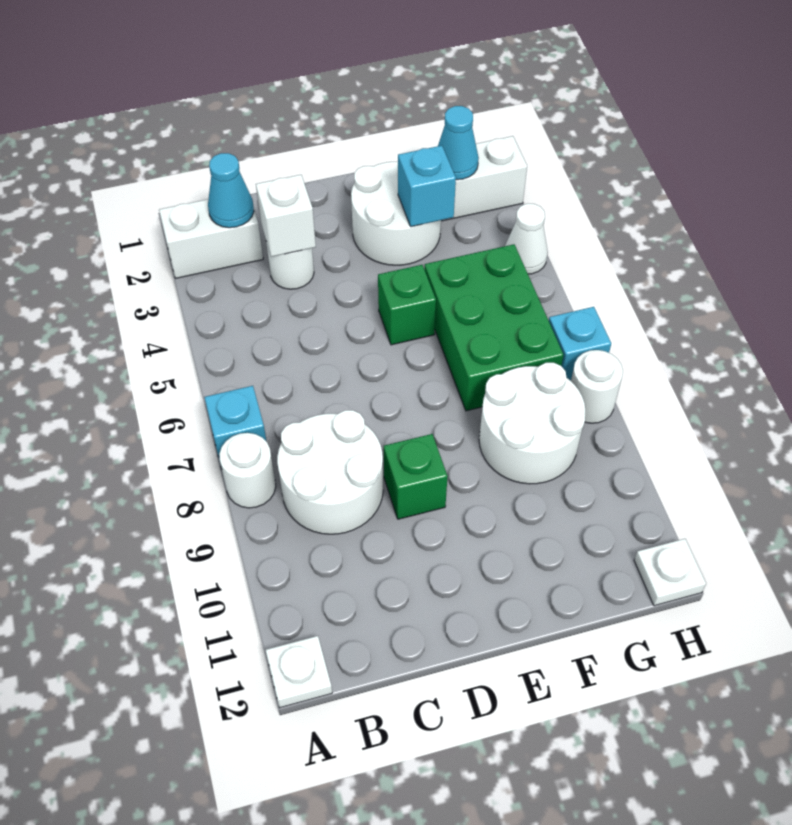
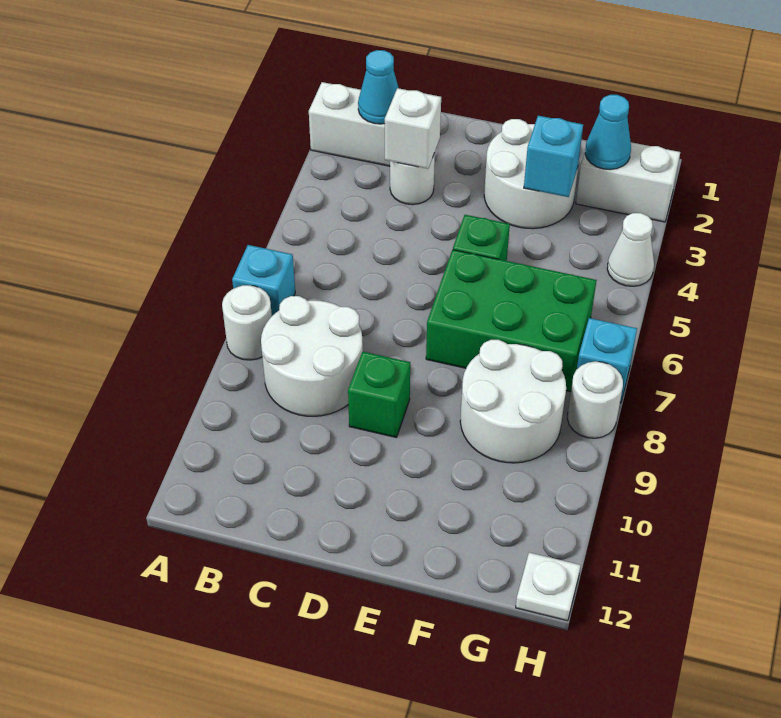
white 1x1 plate [266,636,332,708] -> none
green 2x3 brick [425,244,563,411] -> green 2x3 brick turned to [426,250,596,392]

